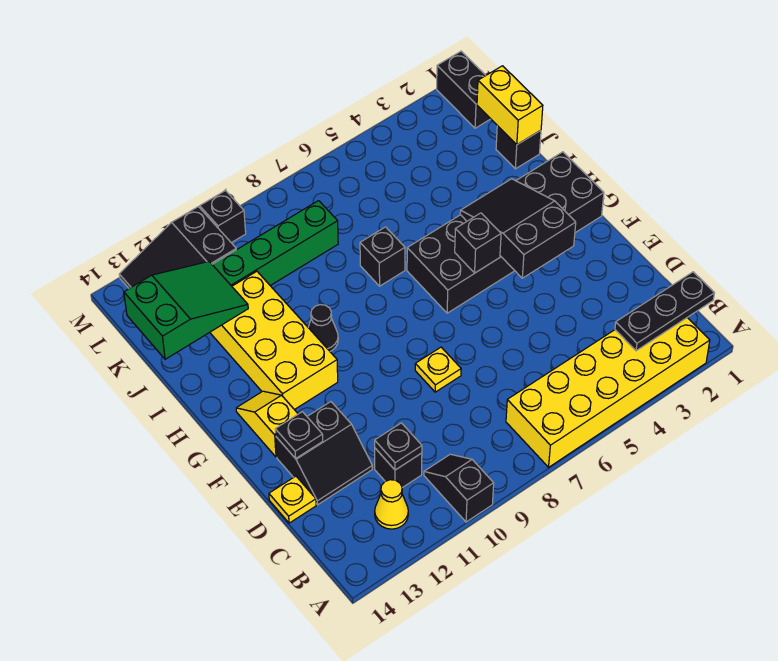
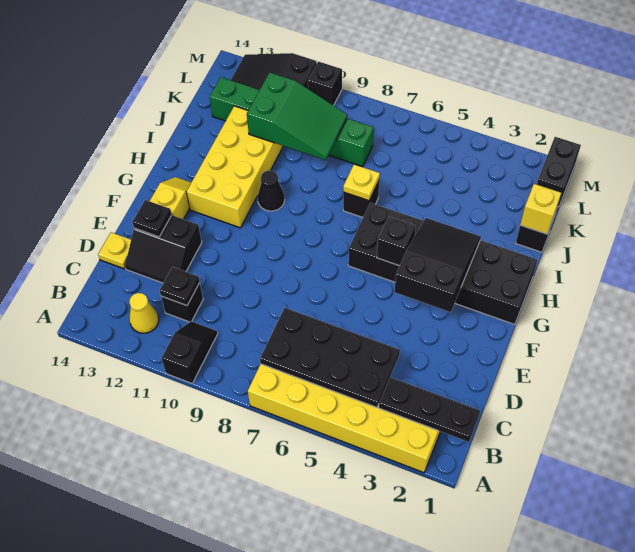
none -> black 2x4 plate [260,308,400,407]
yellow 1x1 plate [415,347,461,392] -> yellow 1x1 plate moved to [343,164,380,201]
yellow 1x2 brick [477,66,543,145] -> yellow 1x1 brick [520,184,561,234]
green 2x3 slope [124,262,248,359] -> green 2x3 slope moved to [247,72,347,160]

